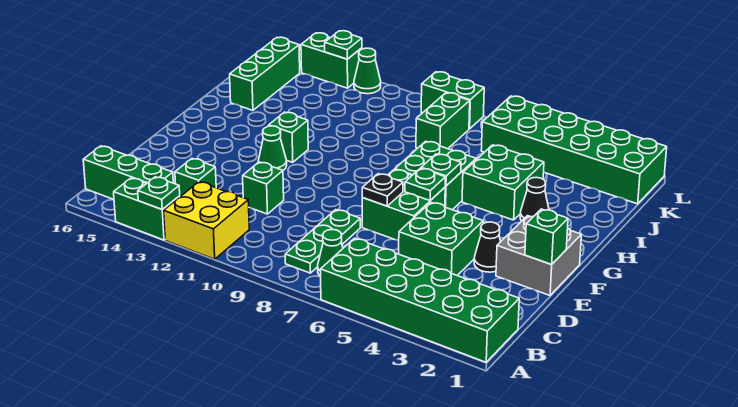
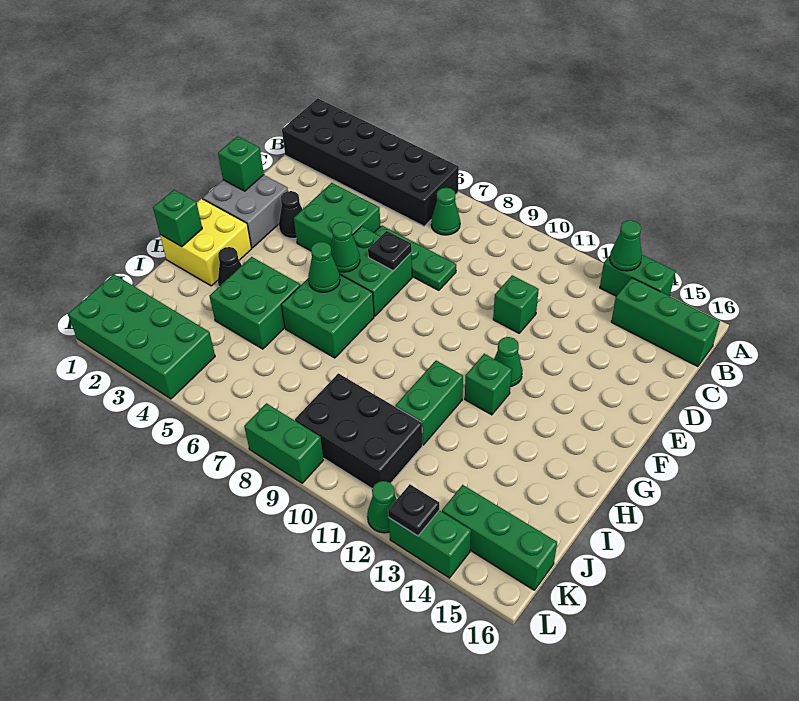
green 2x6 brick [321,238,519,362] -> black 2x6 brick [282,98,459,226]
yellow 2x2 brick [164,182,249,259] -> yellow 2x2 brick moved to [160,199,252,286]
green 1x1 plate [138,177,180,209] -> green 1x1 cone [610,220,642,271]
green 1x3 plate [285,210,360,273] -> green 1x3 plate turned to [374,225,456,291]
green 1x1 brick [175,159,216,197] -> green 1x1 brick moved to [153,190,202,247]
green 1x1 plate [405,168,446,200] -> green 1x1 cone [331,222,360,272]
green 1x1 plate [421,154,461,186] -> green 1x1 cone [308,242,340,292]
green 1x3 brick [230,37,300,110] -> green 1x3 brick turned to [442,485,557,590]
green 1x2 brick [416,93,470,149] -> green 1x2 brick moved to [396,361,463,445]
none -> black 2x3 brick [295,373,422,488]
green 2x6 brick [481,96,667,204] -> green 2x4 brick [68,274,215,399]
green 1x1 plate [325,31,362,59] -> black 1x1 plate [388,484,439,536]

